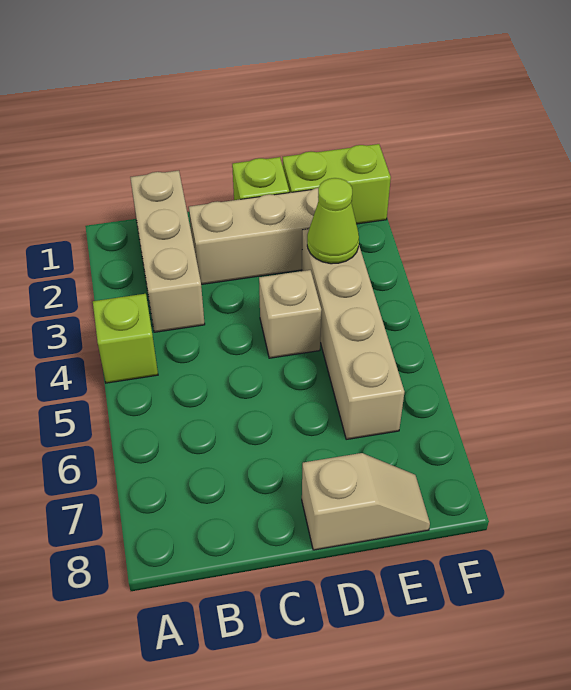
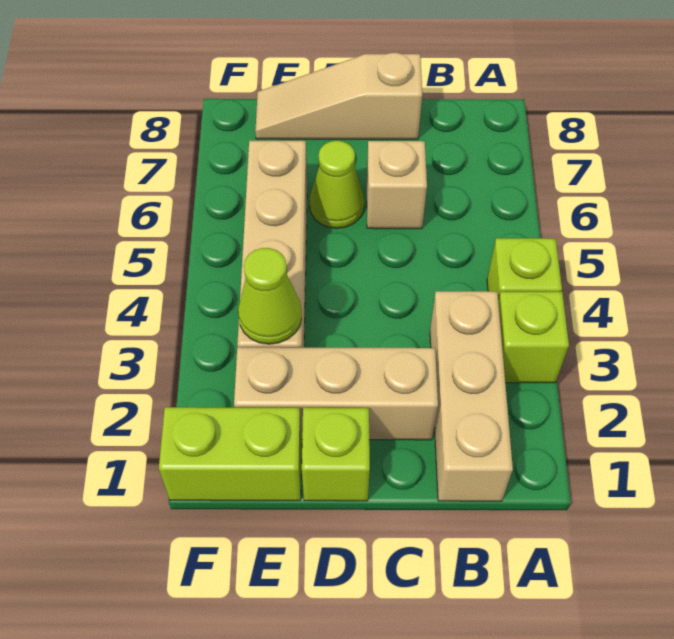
none -> lime 1x1 brick [498,292,569,383]
tan 1x1 brick [259,270,321,358] -> tan 1x1 brick moved to [367,141,427,229]
none -> lime 1x1 cone [310,141,364,228]
tan 1x2 slope [302,453,430,550] -> tan 1x3 slope [255,53,422,139]

